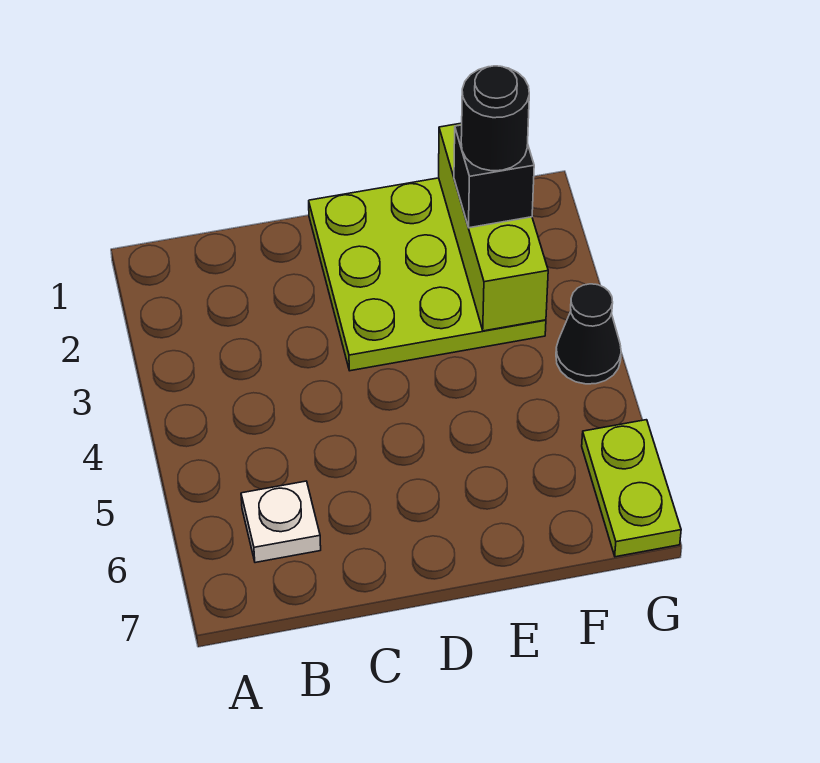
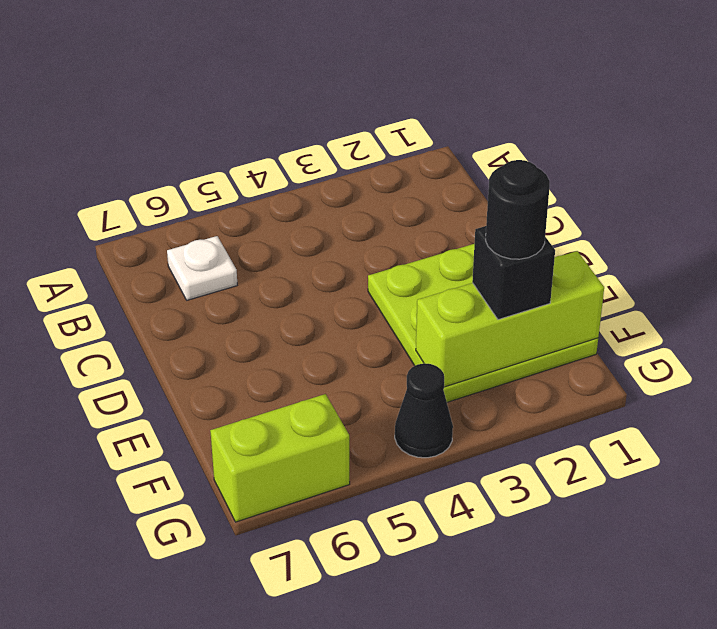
lime 1x2 plate [582,420,681,557] -> lime 1x2 brick [210,394,350,522]

